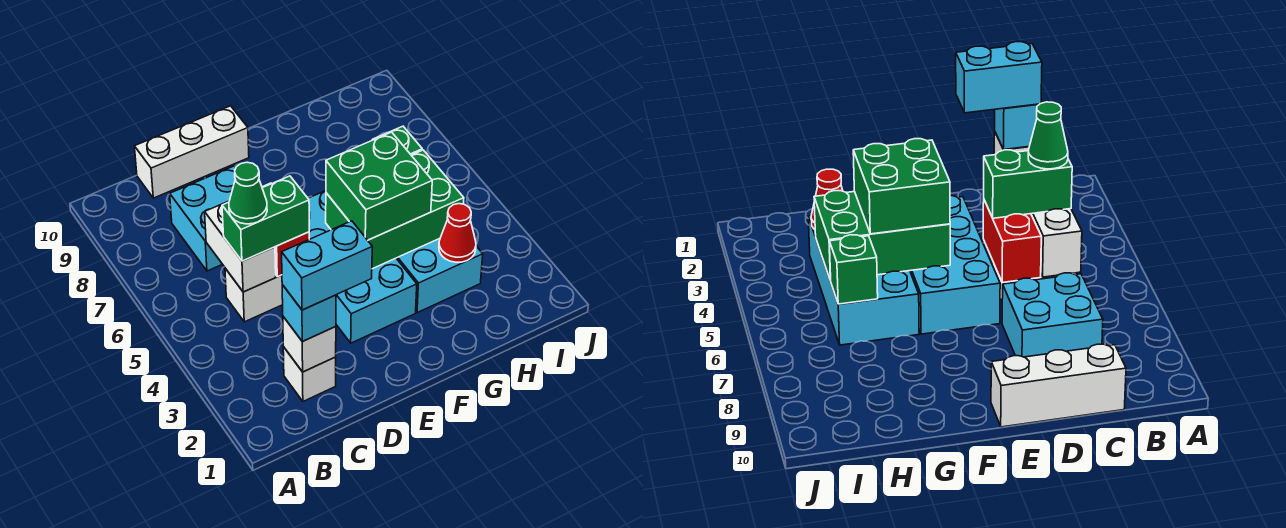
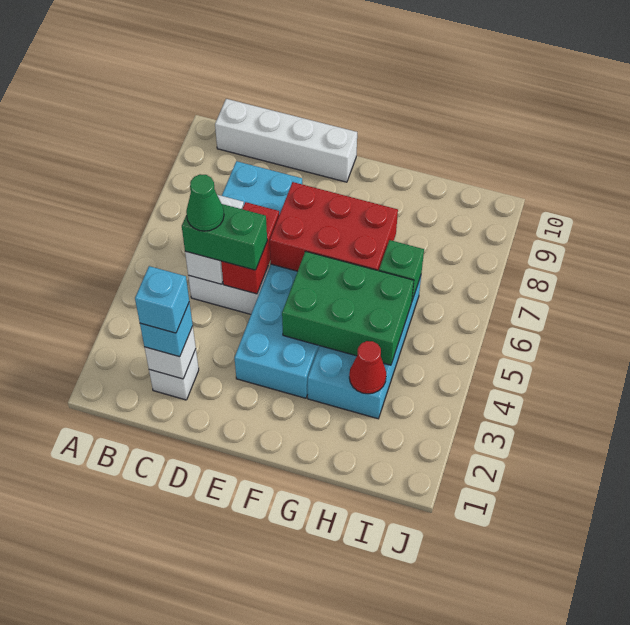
cyan 1x2 brick [282,221,372,310] -> cyan 1x1 brick [135,266,189,333]
white 1x3 brick [134,106,249,198] -> white 1x4 brick [215,99,357,182]
none -> red 2x3 brick [270,182,398,271]
green 2x2 brick [326,132,432,240] -> none

